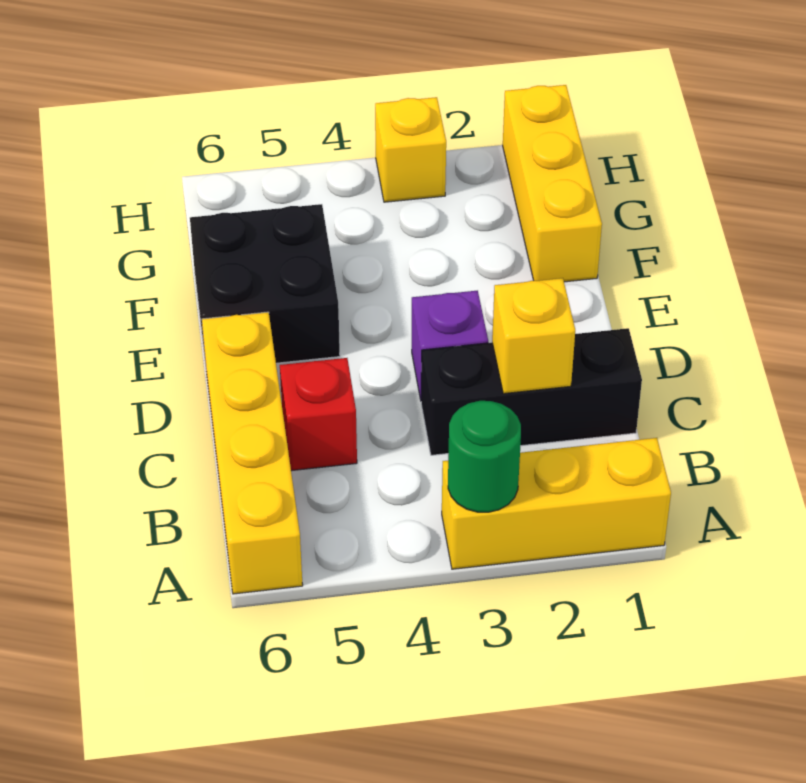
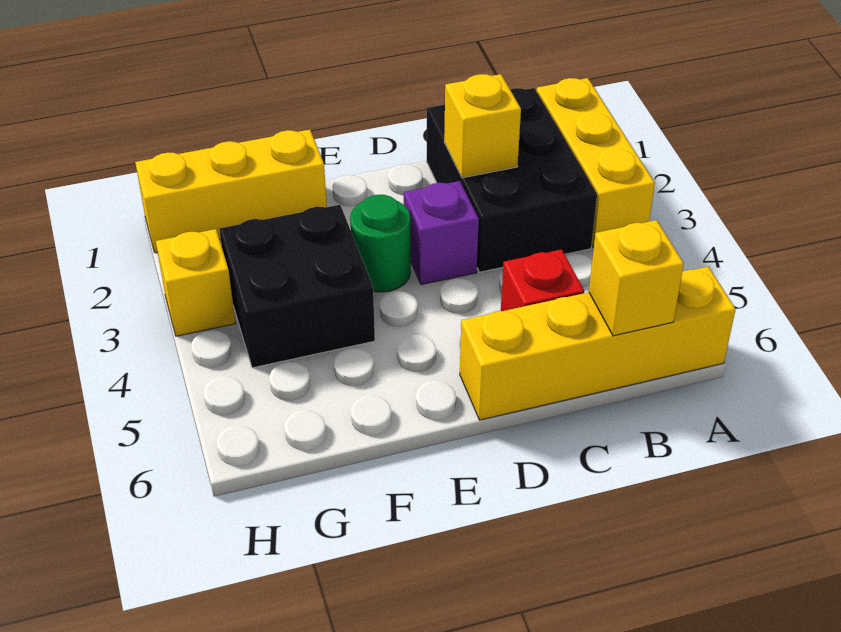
green 1x1 round brick [448,401,521,512] -> green 1x1 round brick moved to [350,195,411,292]
none -> yellow 1x1 brick [589,220,684,336]
black 1x3 brick [421,328,642,455] -> black 2x3 brick [427,88,597,272]
black 2x2 brick [190,204,340,363] -> black 2x2 brick moved to [219,205,375,368]

